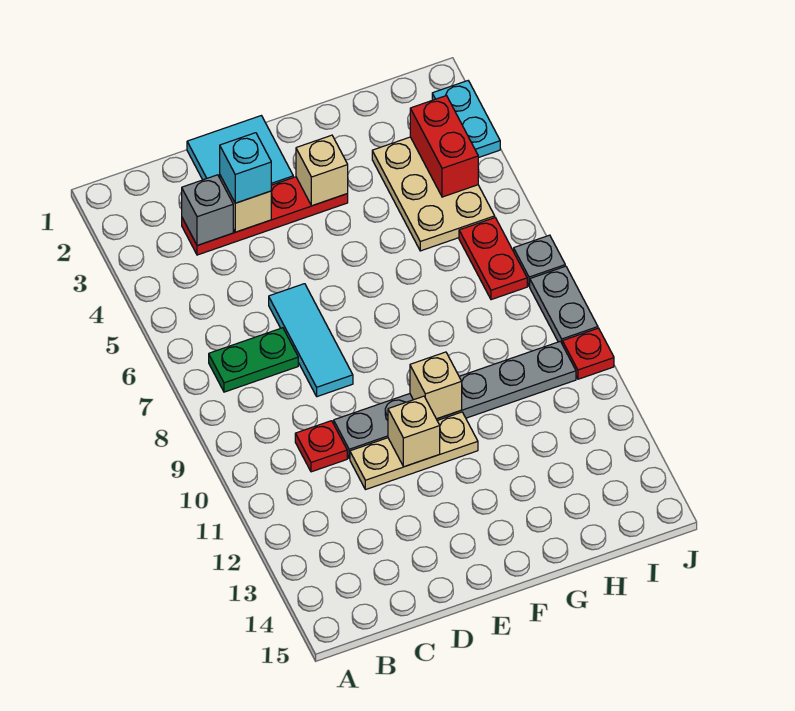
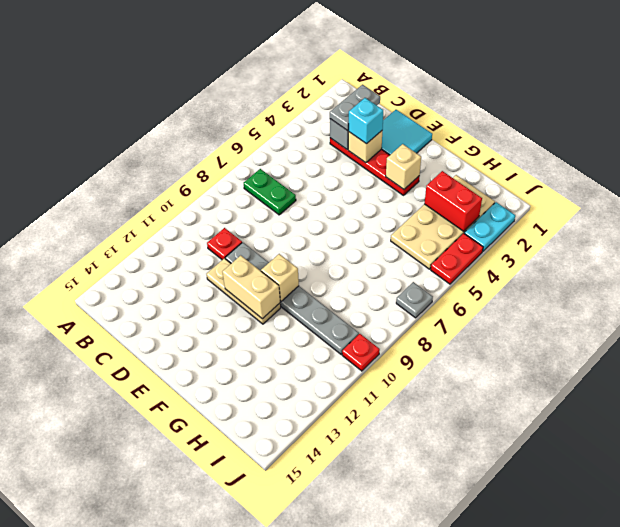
cyan 1x3 tile [269,284,353,397] -> none
tan 1x1 brick [388,396,440,467] -> tan 1x2 brick [223,255,280,319]
tan 2x3 plate [372,137,495,251] -> tan 2x4 plate [391,175,495,269]
red 1x2 brick [410,96,478,197] -> red 1x2 brick turned to [425,171,482,231]
red 1x2 plate [459,218,527,300] -> red 1x2 plate moved to [431,233,483,284]
grey 1x2 plate [530,266,598,343] -> grey 1x2 plate moved to [330,85,380,131]

